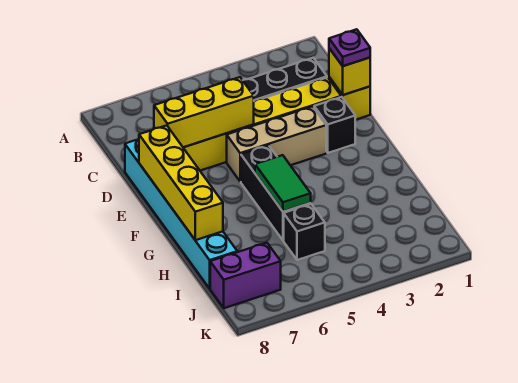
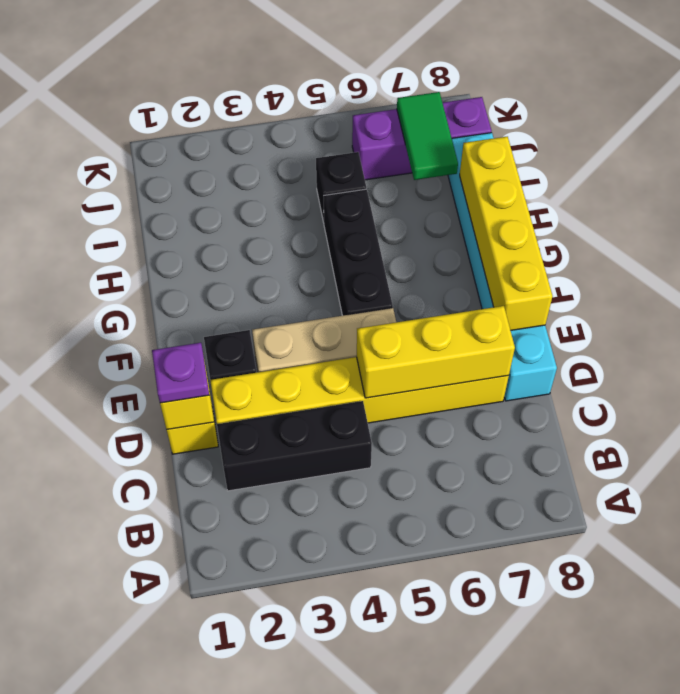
green 1x2 tile [255,155,311,212] -> green 1x2 tile moved to [397,92,458,180]
purple 1x2 brick [210,243,281,308] -> purple 1x3 brick [352,97,492,180]

